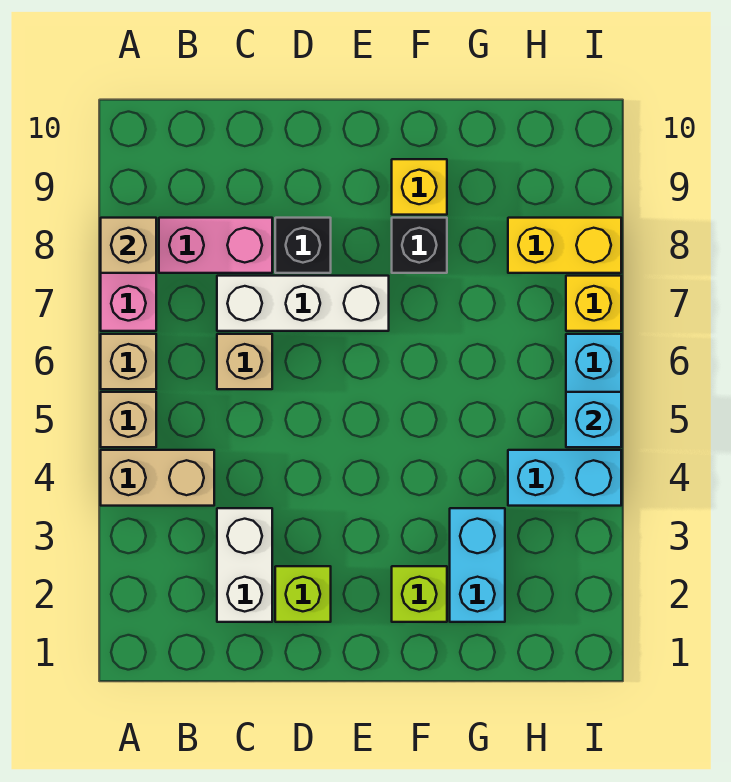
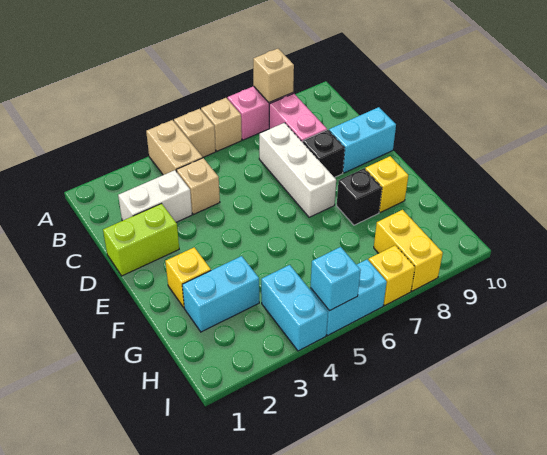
tan 1x1 brick [217,334,272,389] -> tan 1x1 brick moved to [176,158,220,214]
lime 1x1 brick [275,566,331,622] -> lime 1x2 brick [103,204,179,276]
none -> cyan 1x2 brick [329,107,396,173]
lime 1x1 brick [392,566,447,622] -> yellow 1x1 brick [165,247,211,307]

